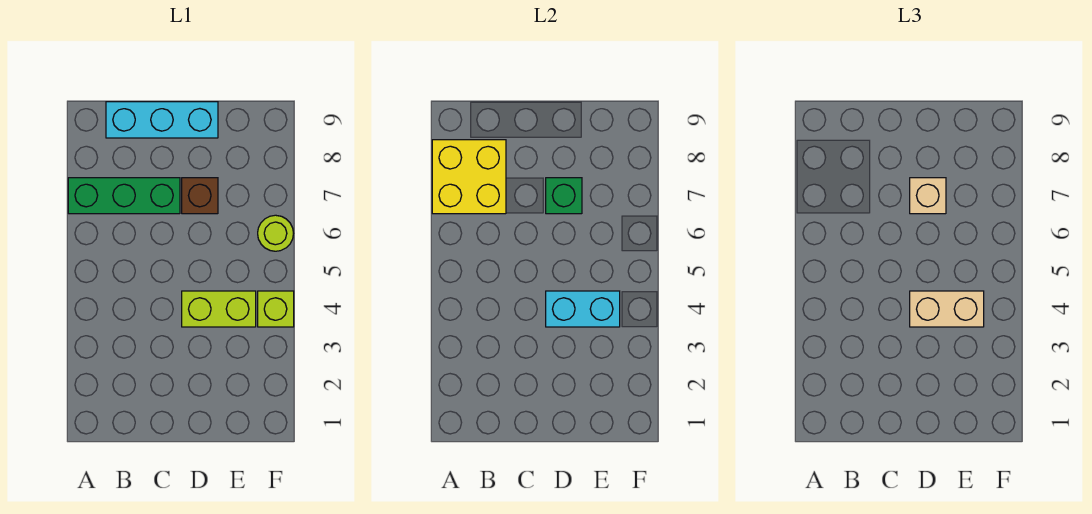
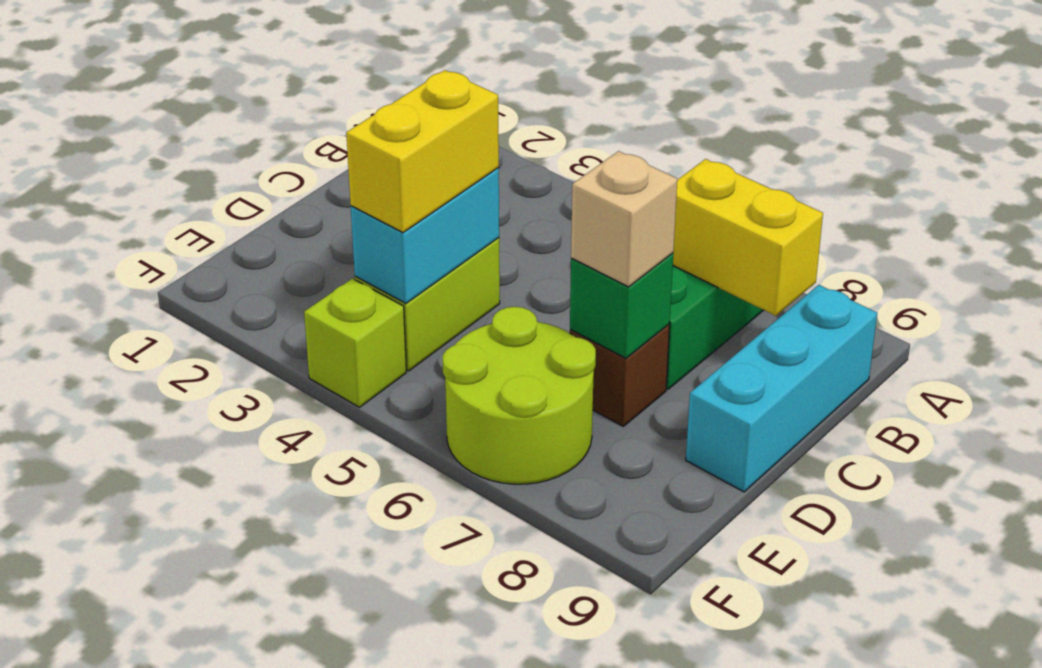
yellow 2x2 brick [432,140,506,214] -> yellow 1x2 brick [673,159,823,316]
tan 1x2 brick [910,291,984,327] -> yellow 1x2 brick [346,70,499,233]
lime 1x1 round brick [258,215,293,251] -> lime 2x2 round brick [443,307,596,484]

